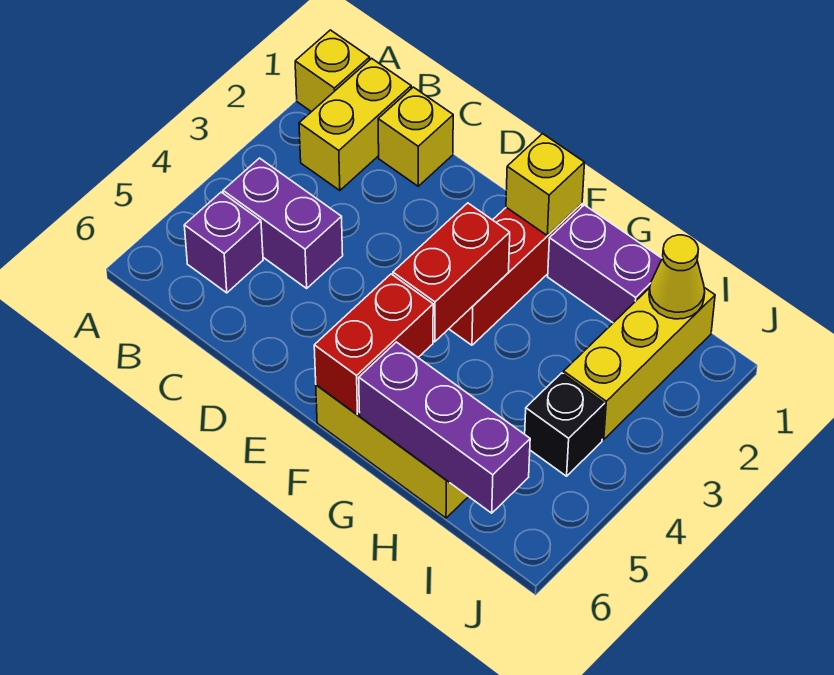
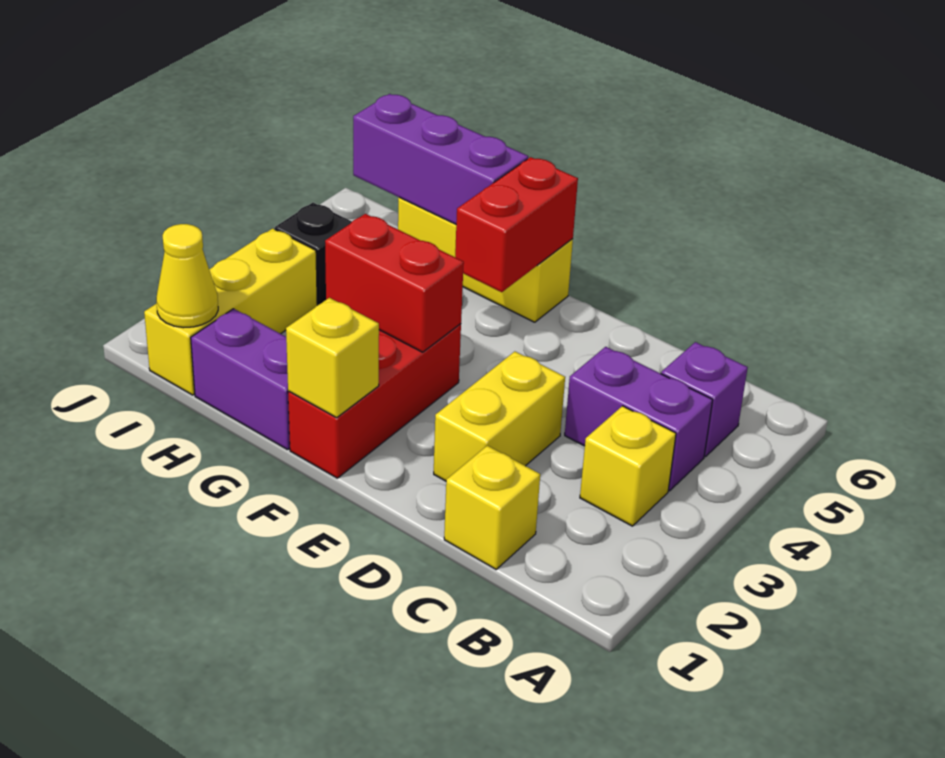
yellow 1x1 brick [295,30,370,112] -> yellow 1x1 brick moved to [580,406,676,526]
yellow 1x2 brick [299,58,411,191] -> yellow 1x2 brick moved to [434,352,565,481]
red 1x2 brick [393,203,510,342] -> red 1x2 brick turned to [325,214,464,352]

